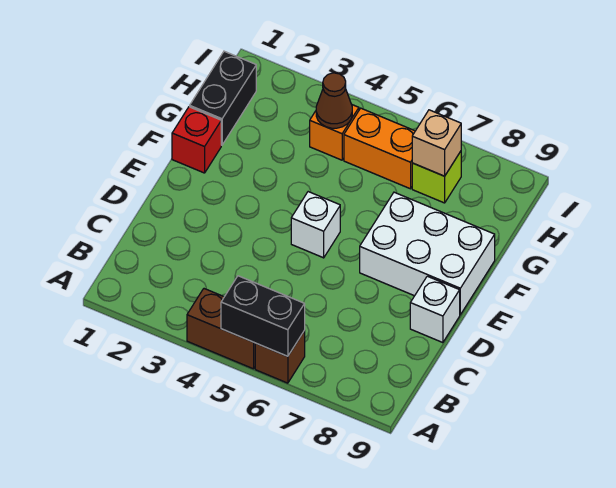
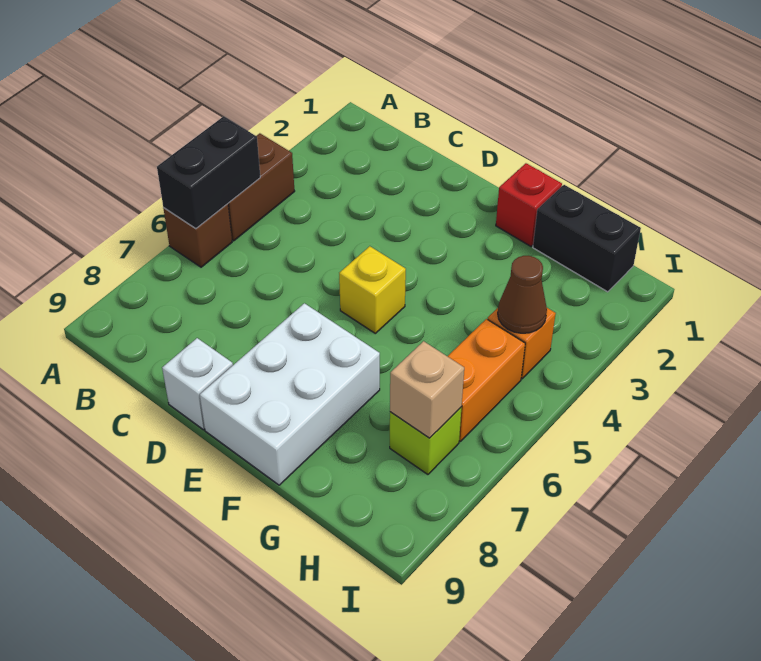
white 1x1 brick [291,192,340,258] -> yellow 1x1 brick [339,246,406,333]

